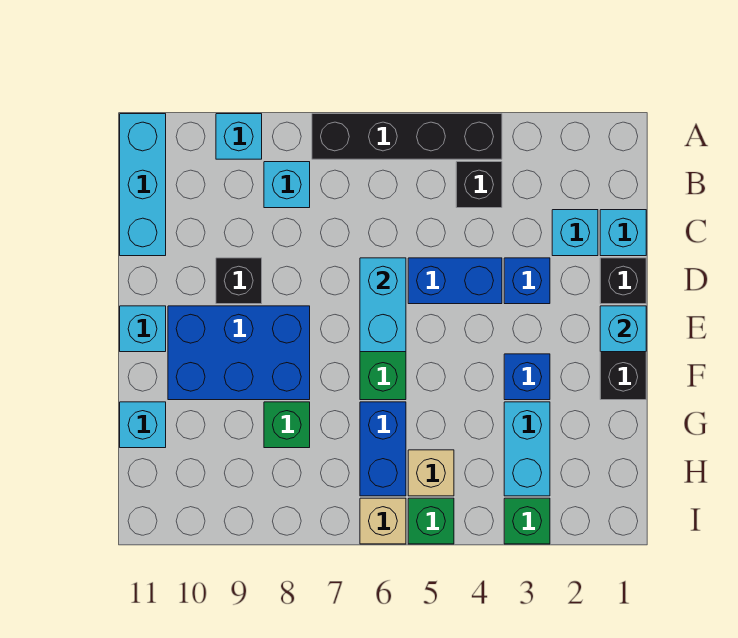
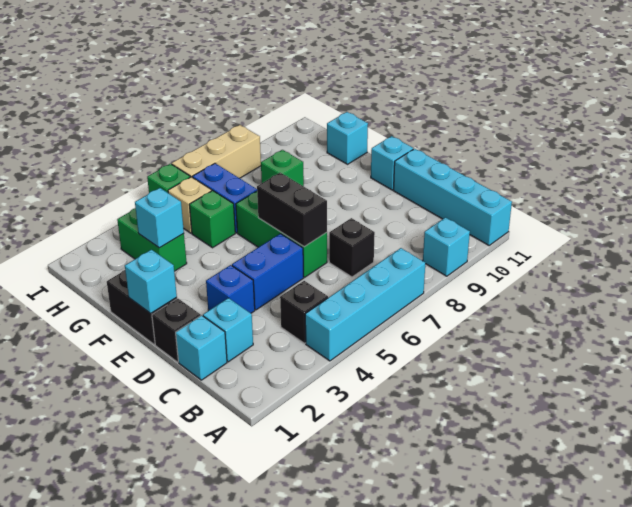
black 1x4 brick [312,114,502,159] -> cyan 1x4 brick [305,248,425,361]
cyan 1x3 brick [120,114,166,256] -> cyan 1x4 brick [393,149,512,246]
cyan 1x1 brick [264,162,310,208] -> cyan 1x1 brick moved to [135,188,184,248]
cyan 1x2 brick [360,258,406,352] -> black 1x2 brick [257,173,327,247]
black 1x1 brick [216,258,262,304] -> black 1x1 brick moved to [329,218,375,277]
blue 2x3 brick [168,306,310,400] -> none
blue 1x1 brick [504,354,550,400] -> none
cyan 1x2 brick [504,402,550,496] -> green 1x2 brick [117,208,187,271]
green 1x1 brick [504,498,550,544] -> green 1x1 brick moved to [189,190,235,248]
tan 1x1 brick [360,498,406,544] -> tan 1x3 brick [172,125,261,178]

